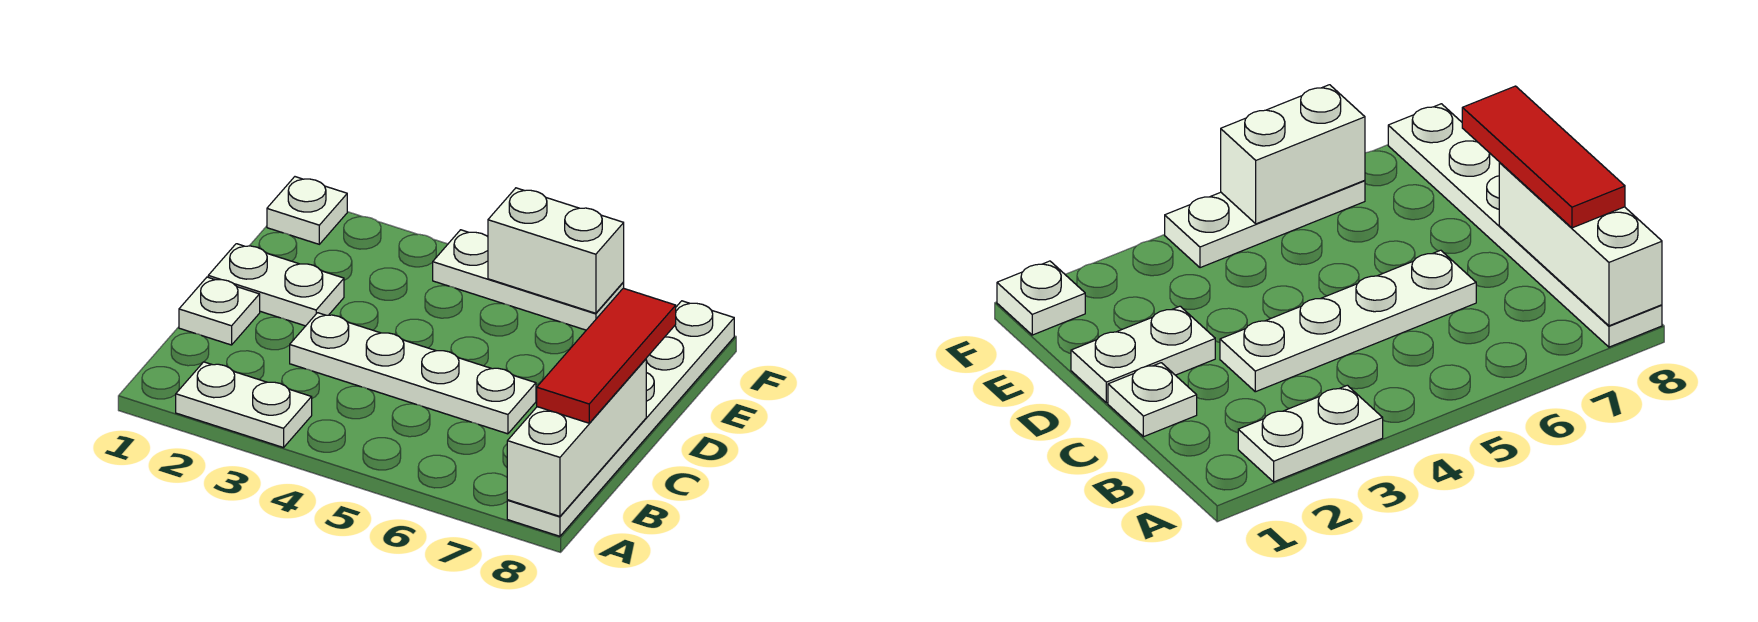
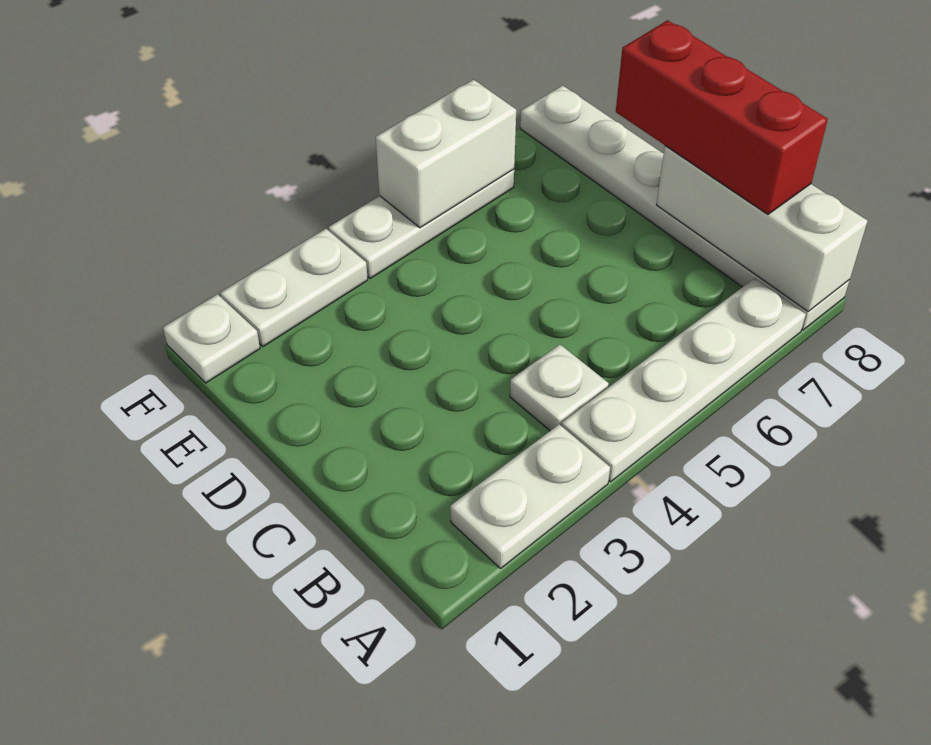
red 1x3 tile [537,288,676,423] -> red 1x3 brick [616,20,828,214]
white 1x1 plate [179,277,260,345] -> white 1x1 plate moved to [510,344,609,431]
white 1x4 plate [290,313,536,434] -> white 1x4 plate moved to [561,278,806,482]
white 1x2 plate [208,244,344,326] -> white 1x2 plate moved to [220,229,368,347]

